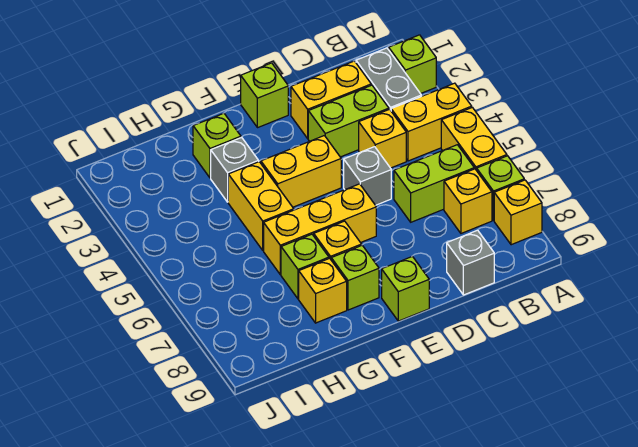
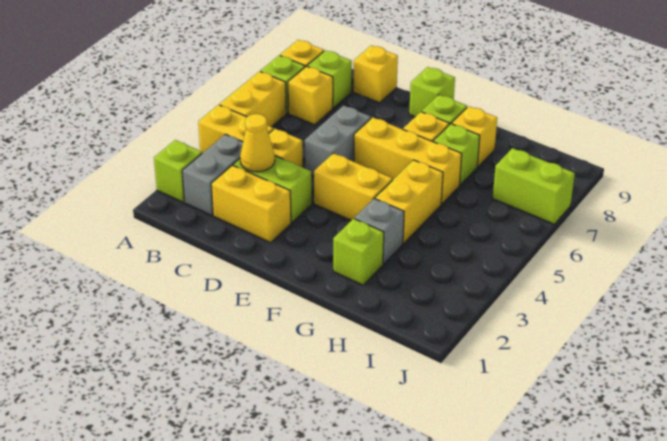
lime 1x2 brick [394,145,474,222] -> lime 1x2 brick moved to [493,148,575,224]
none -> yellow 1x1 cone [240,114,275,172]
grey 1x1 brick [447,230,494,295] -> yellow 1x1 brick [353,45,398,103]
grey 1x1 brick [344,147,391,205] -> grey 1x2 brick [305,106,371,176]
lime 1x1 brick [241,63,288,128] -> lime 1x1 brick moved to [307,50,352,108]

